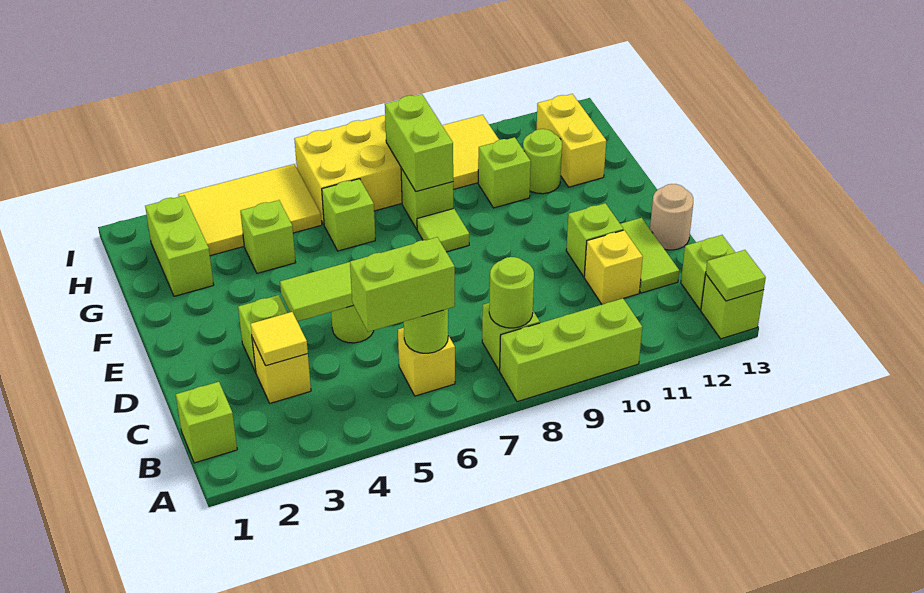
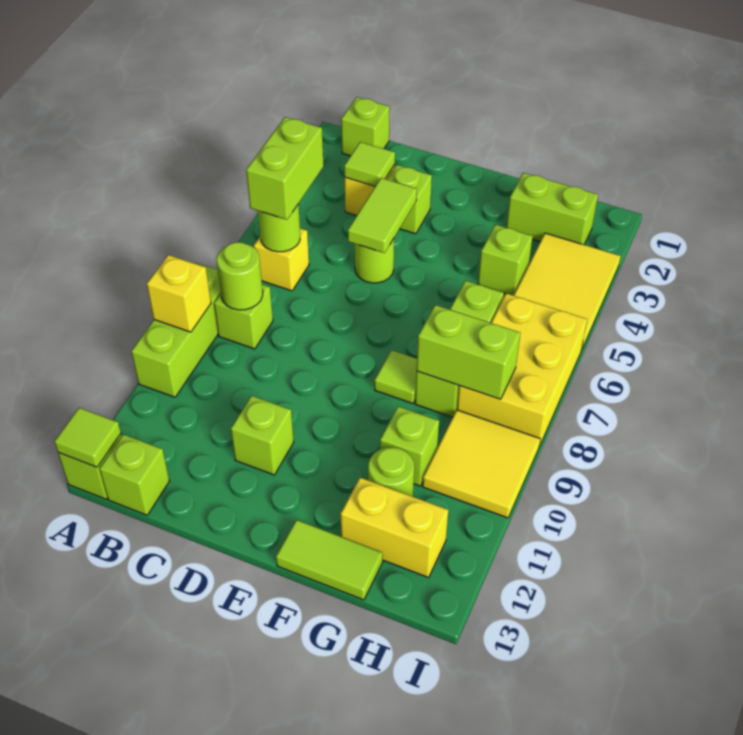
yellow 1x1 tile [251,312,308,366] -> lime 1x1 tile [344,142,395,186]
yellow 1x1 brick [584,230,643,304] -> yellow 1x1 brick moved to [147,255,211,332]
lime 1x2 tile [621,218,679,293] -> lime 1x2 tile moved to [276,520,383,600]
tan 1x1 round brick [650,184,693,250] -> none

